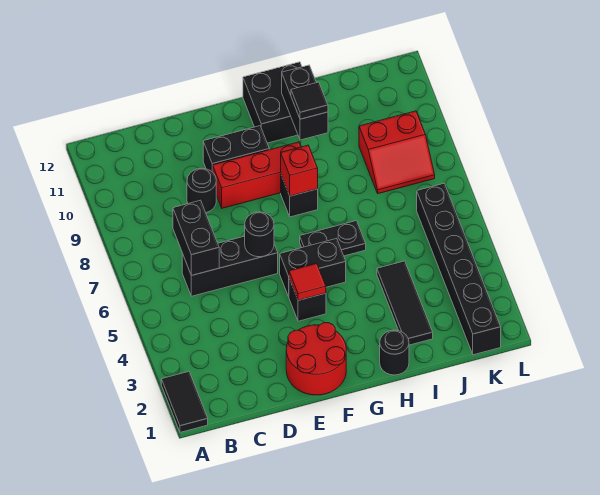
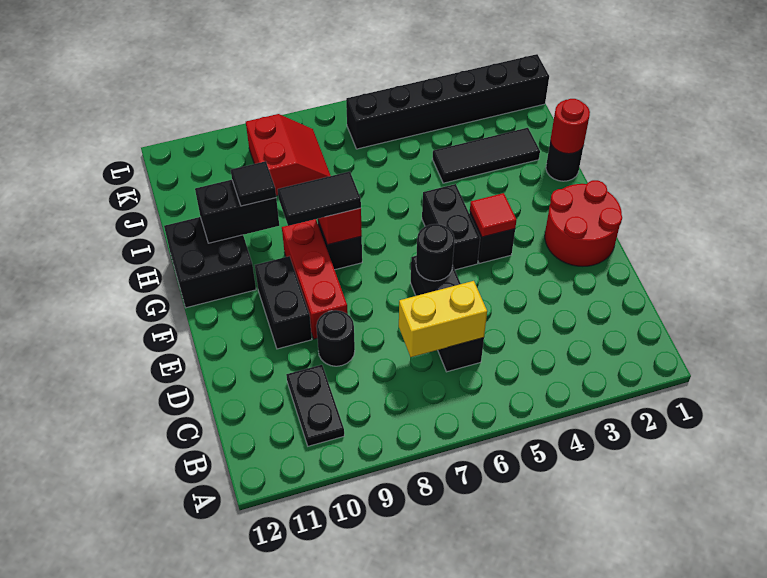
black 1x2 tile [161,372,208,432] -> black 1x2 tile moved to [278,172,361,226]
black 1x2 brick [173,200,219,275] -> yellow 1x2 brick [399,281,487,357]
black 1x2 plate [300,221,366,256] -> black 1x2 plate moved to [286,365,344,446]
none -> red 1x1 round brick [550,99,590,154]

